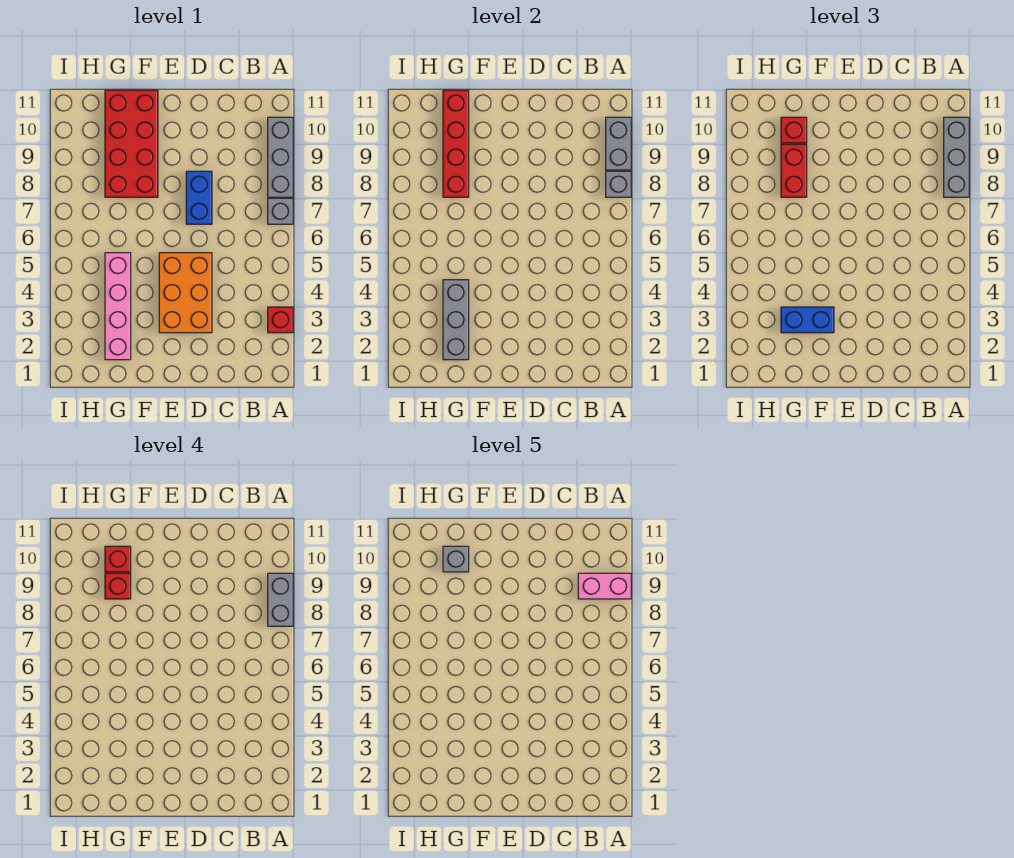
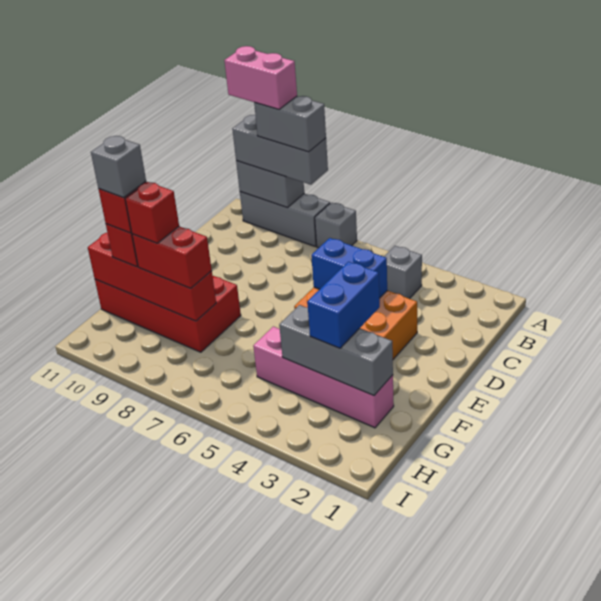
red 1x1 brick [268,307,293,333] -> none
grey 1x1 brick [606,171,631,197] -> grey 1x1 brick moved to [384,246,422,299]
pink 1x2 brick [578,573,631,599] -> pink 1x2 brick turned to [224,46,297,109]
blue 1x2 brick [186,171,212,224] -> blue 1x2 brick moved to [311,238,387,298]

